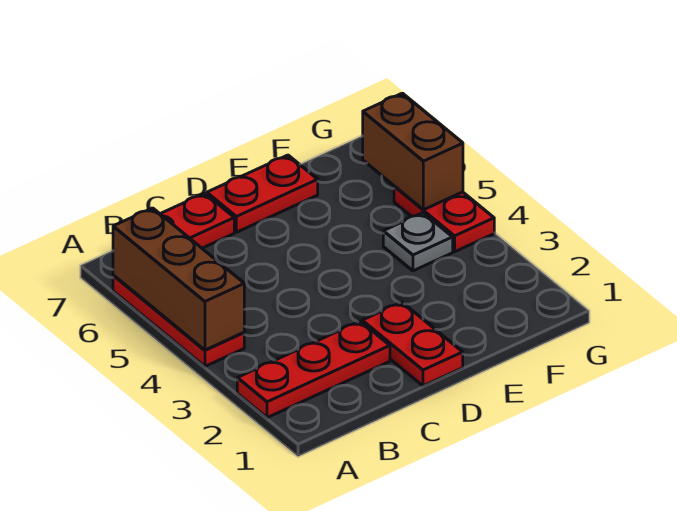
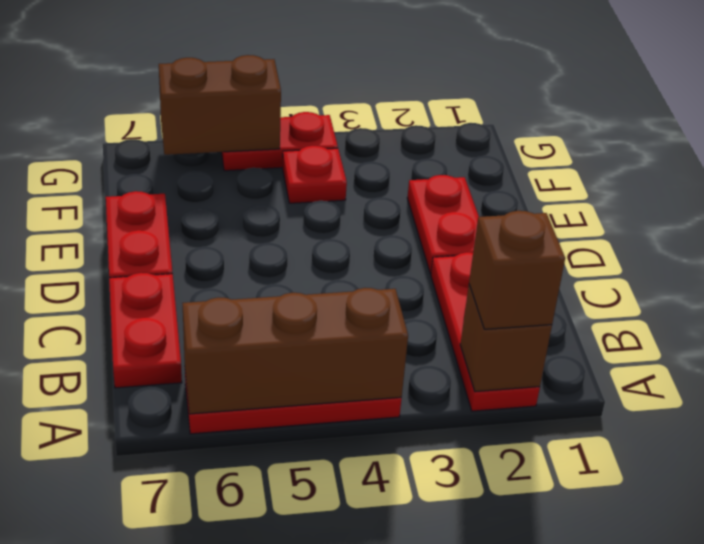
none -> brown 1x1 brick [460,285,552,392]
none -> brown 1x1 brick [469,211,565,329]
red 1x2 plate [362,302,463,386] -> red 1x2 plate turned to [407,175,479,274]
grey 1x1 plate [383,213,453,271] -> red 1x1 plate [282,146,347,203]

